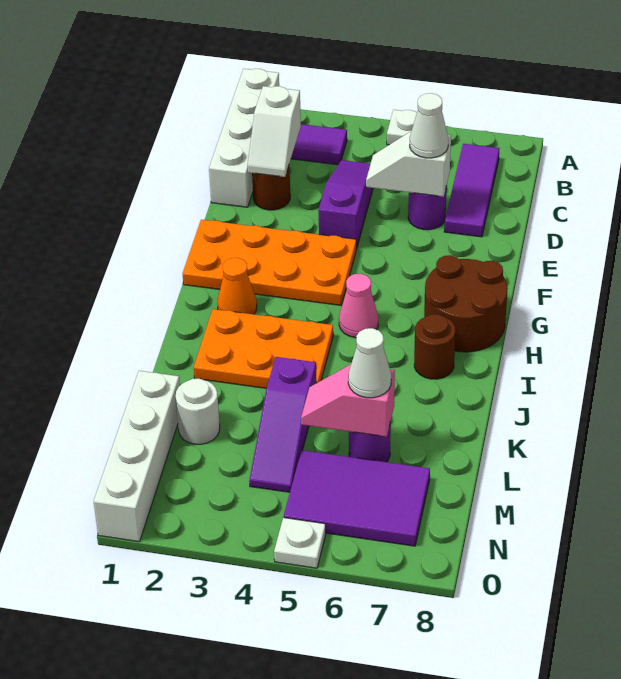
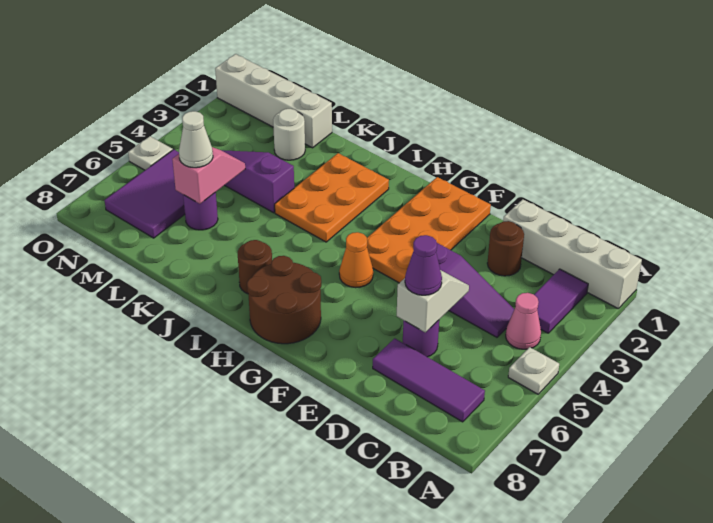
white 1x2 slope [248,86,301,177] -> none
white 1x1 cone [410,93,448,158] -> purple 1x1 cone [405,235,442,295]
orange 1x1 cone [217,258,257,314] -> orange 1x1 cone moved to [339,232,373,288]
pink 1x1 cone [339,274,378,338] -> pink 1x1 cone moved to [506,293,541,349]

